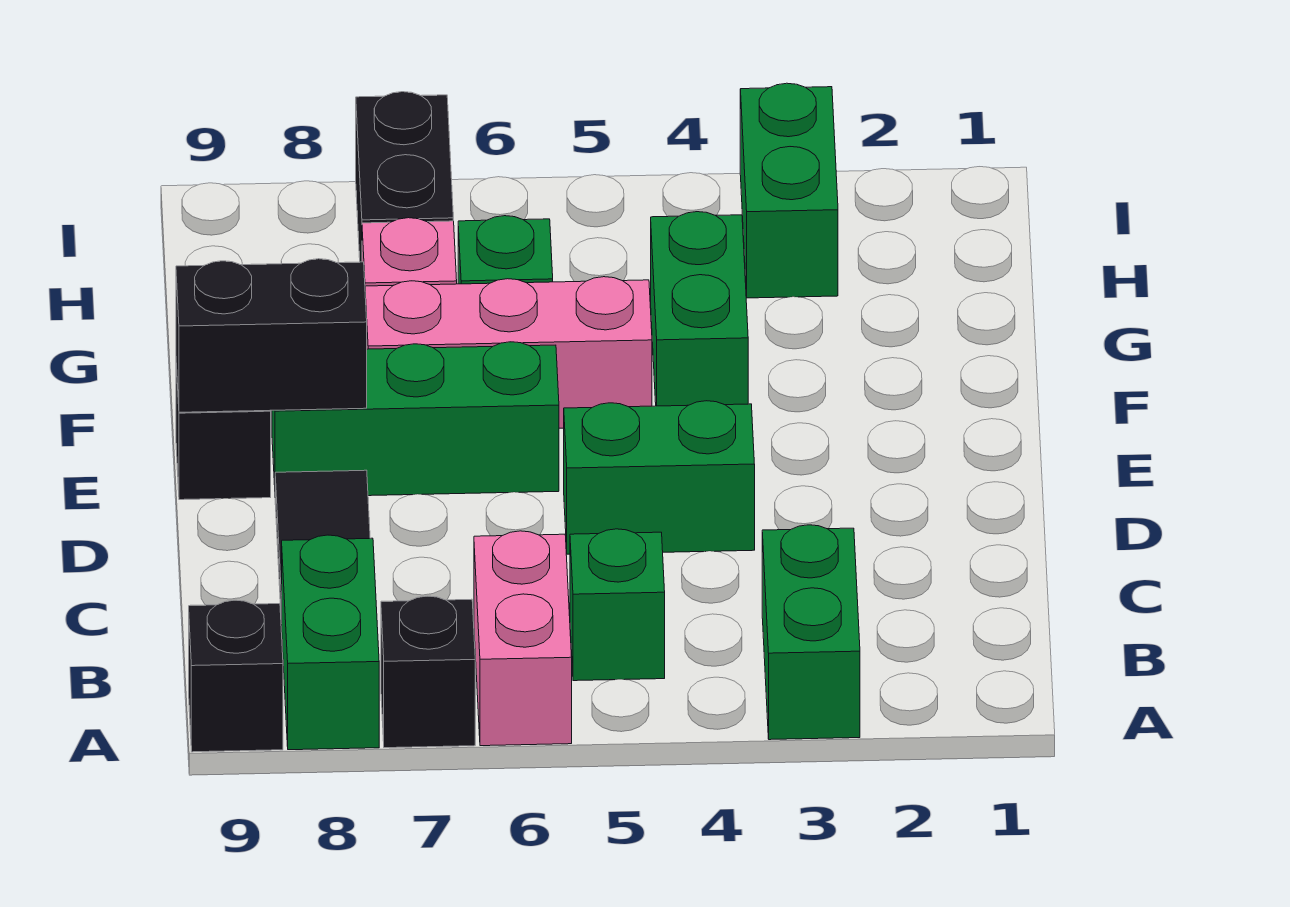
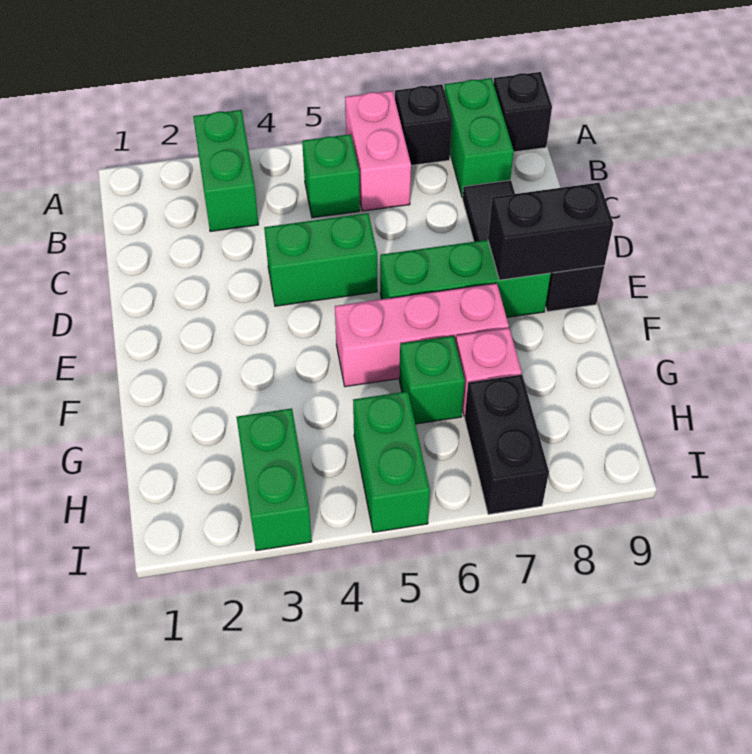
green 1x2 brick [651,212,748,406] -> green 1x2 brick moved to [353,391,430,532]

